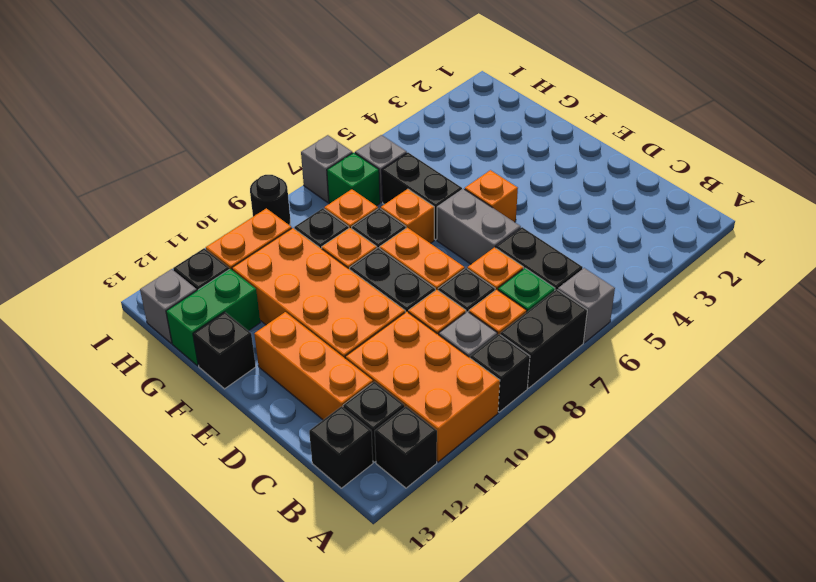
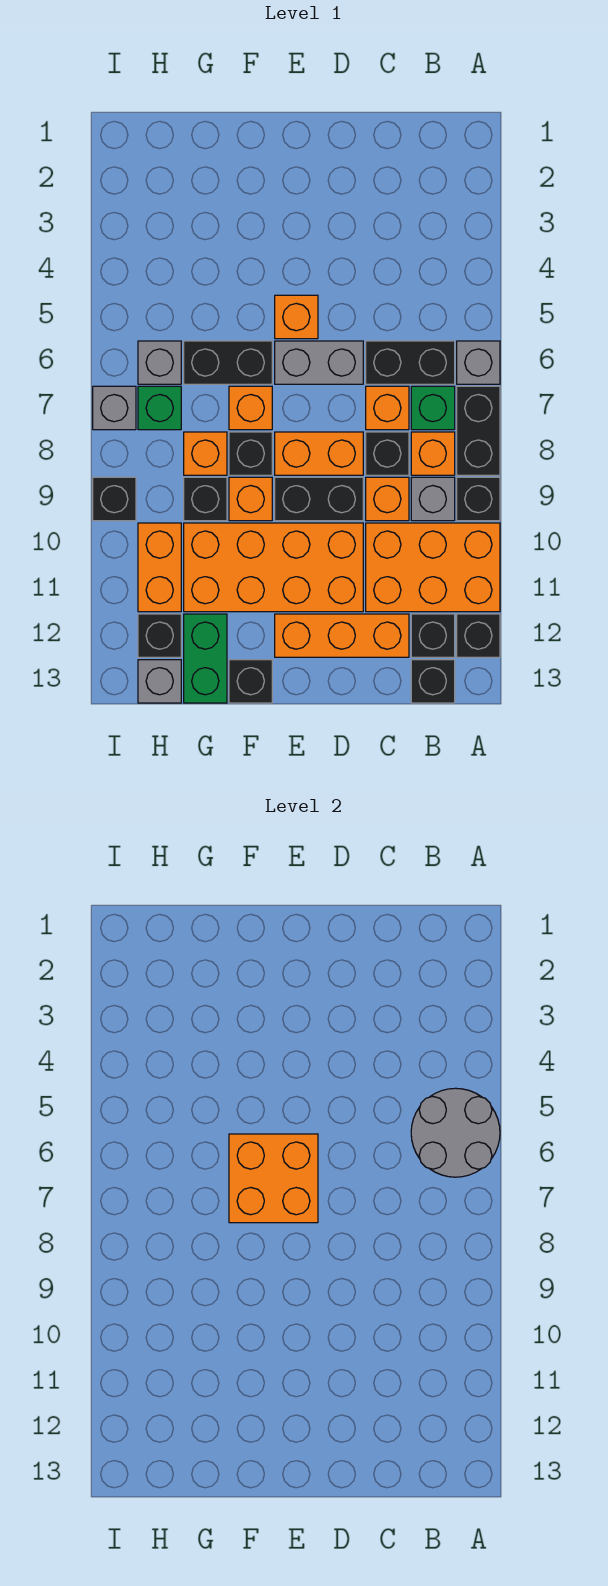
none -> grey 2x2 round brick [411,1088,500,1177]
none -> orange 2x2 brick [229,1134,318,1223]
black 1x1 round brick [250,175,290,225] -> black 1x1 brick [93,477,136,521]

